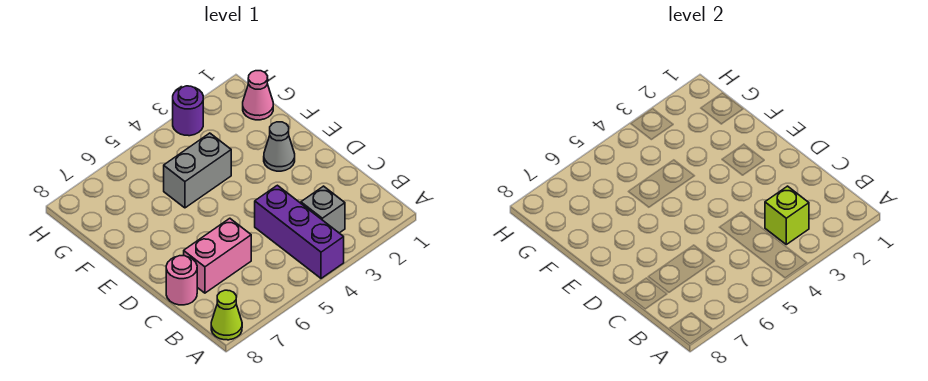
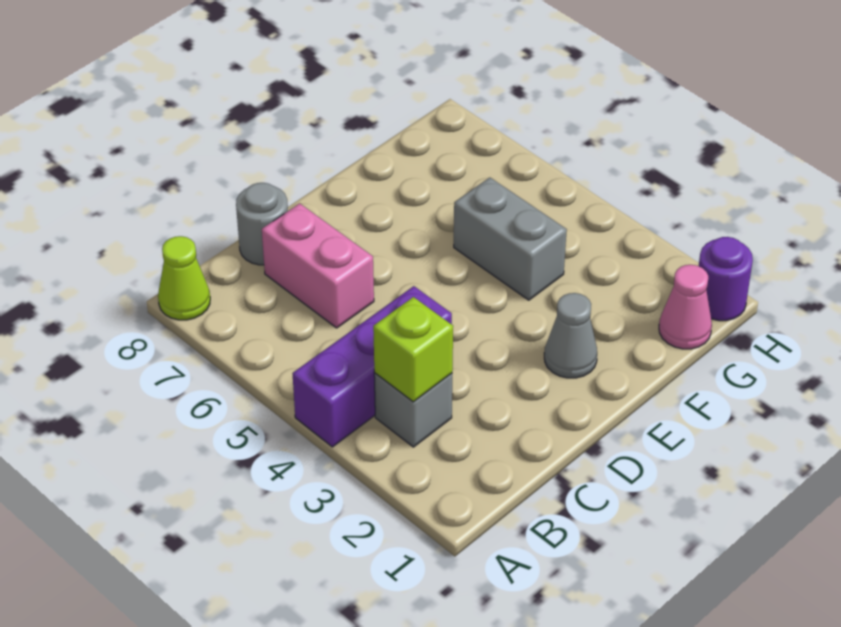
pink 1x1 round brick [166,256,197,305] -> grey 1x1 round brick [236,183,288,265]
purple 1x1 round brick [173,86,203,136] -> purple 1x1 round brick moved to [699,237,753,321]

